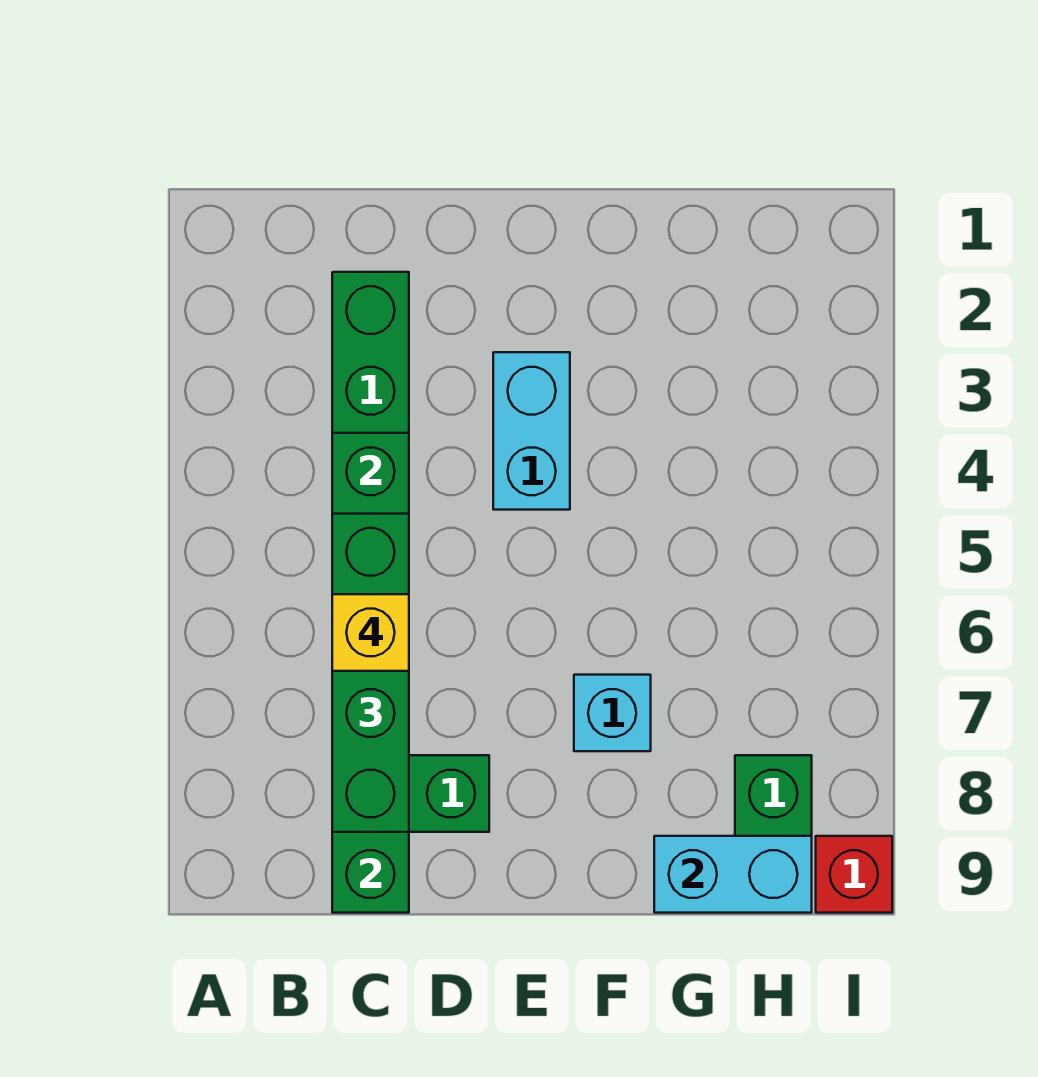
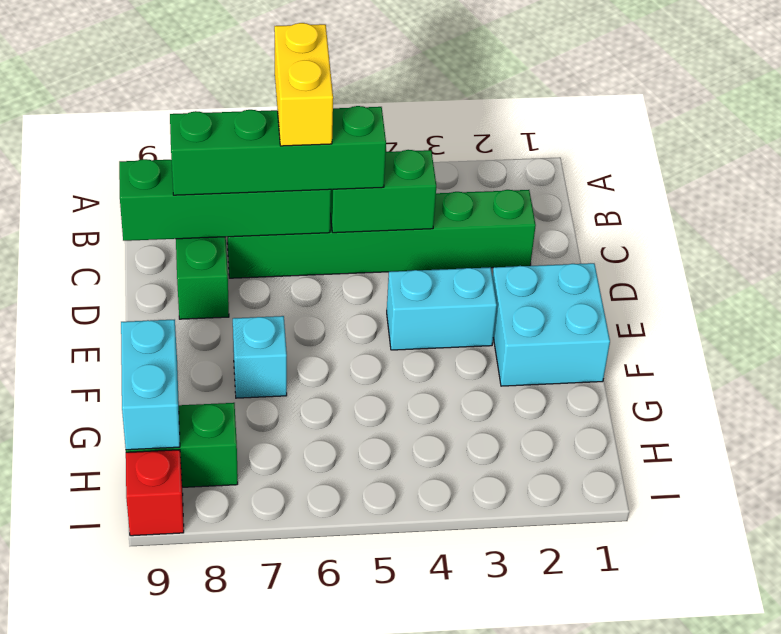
yellow 1x1 brick [332,594,409,671] -> yellow 1x2 brick [274,23,333,146]
none -> cyan 2x2 brick [492,263,610,386]

